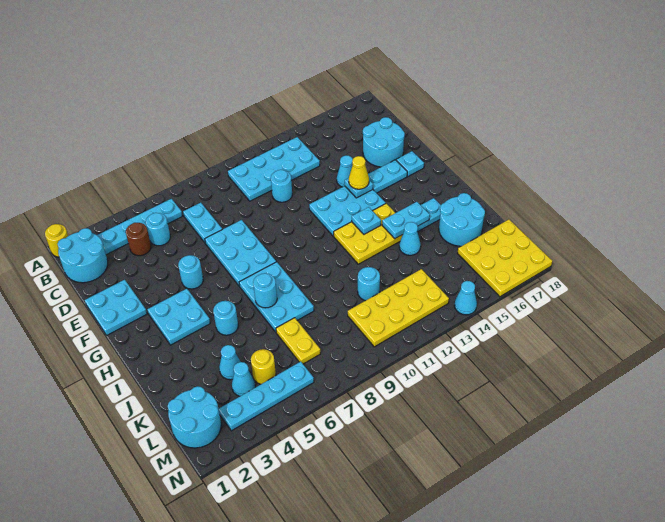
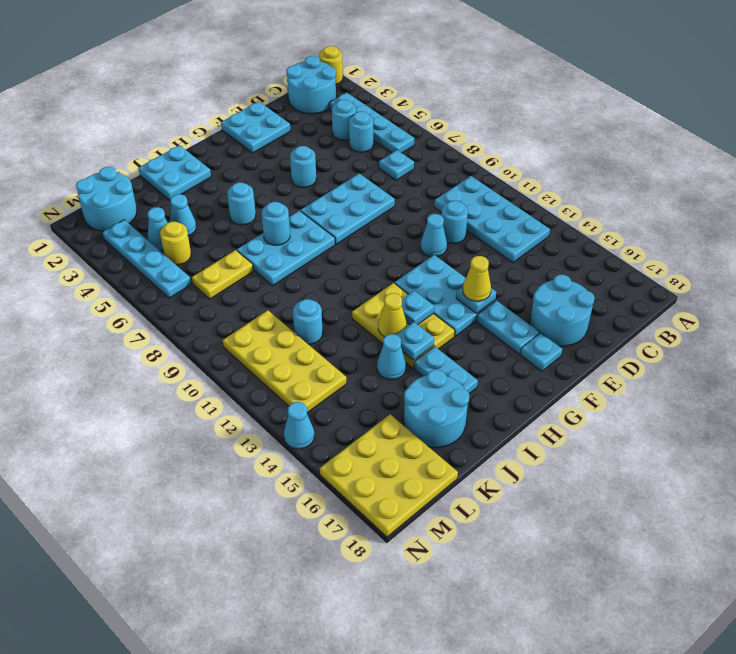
brown 1x1 round brick [126,223,151,256] -> cyan 1x1 round brick [332,100,356,140]
cyan 1x2 plate [183,203,222,243] -> cyan 1x1 plate [379,150,414,180]
cyan 1x1 cone [337,155,353,187] -> cyan 1x1 cone moved to [421,214,447,257]
cyan 2x2 plate [147,289,210,345] -> cyan 2x2 plate moved to [138,145,211,200]
none -> yellow 1x1 cone [378,293,407,337]
cyan 1x2 plate [382,202,430,239] -> cyan 1x1 plate [396,322,434,360]

